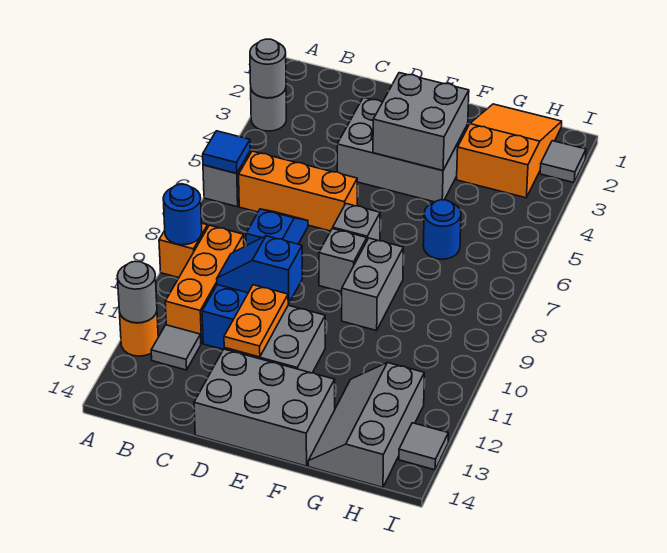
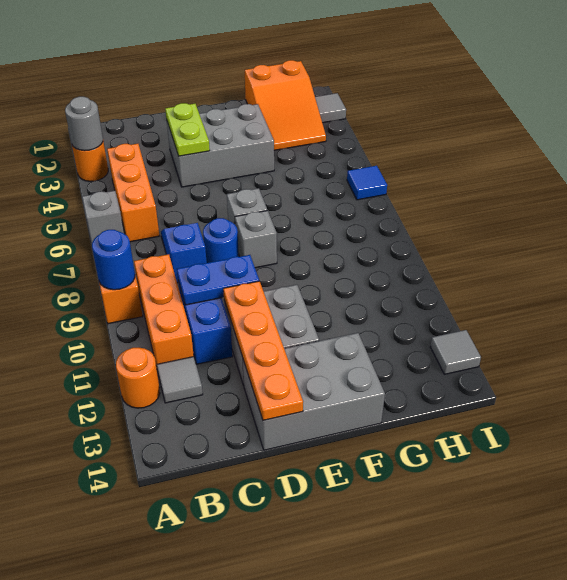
grey 1x1 round brick [251,88,286,131] -> orange 1x1 round brick [72,141,108,181]
blue 1x1 tile [203,131,250,173] -> blue 1x1 tile moved to [347,166,387,200]
grey 1x1 round brick [117,261,157,323] -> none
orange 1x3 brick [239,151,357,231] -> orange 1x3 brick turned to [107,144,159,242]
blue 1x2 slope [217,236,302,304] -> blue 1x2 plate [177,255,259,305]
none -> lime 1x2 plate [165,103,210,156]
orange 1x2 plate [224,285,288,357] -> orange 1x4 plate [223,281,303,420]
grey 2x2 brick [373,73,469,171] -> none
grey 1x2 brick [342,238,403,330] -> none
orange 2x3 slope [457,104,562,198] -> orange 2x3 slope turned to [245,60,326,150]
blue 1x1 round brick [423,200,461,259] -> blue 1x1 round brick moved to [203,218,239,263]
grey 2x3 slope [308,363,424,487] -> none

